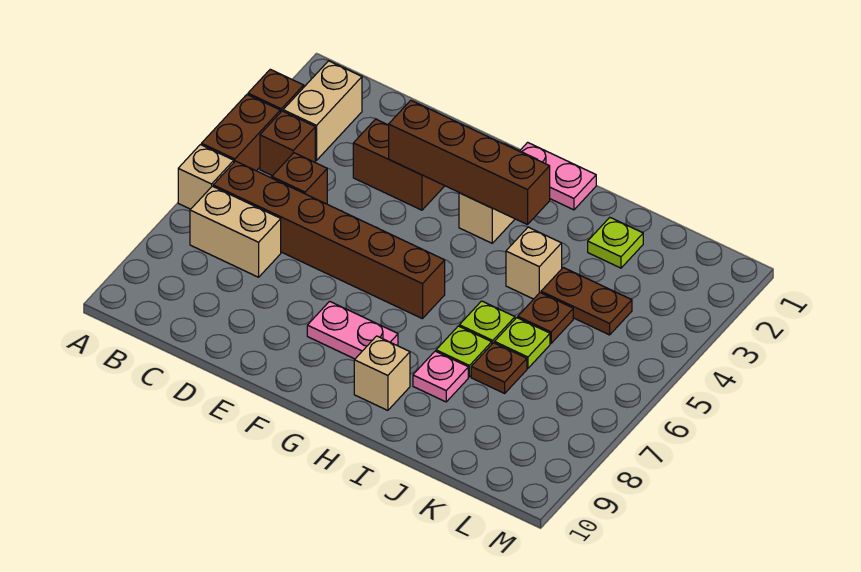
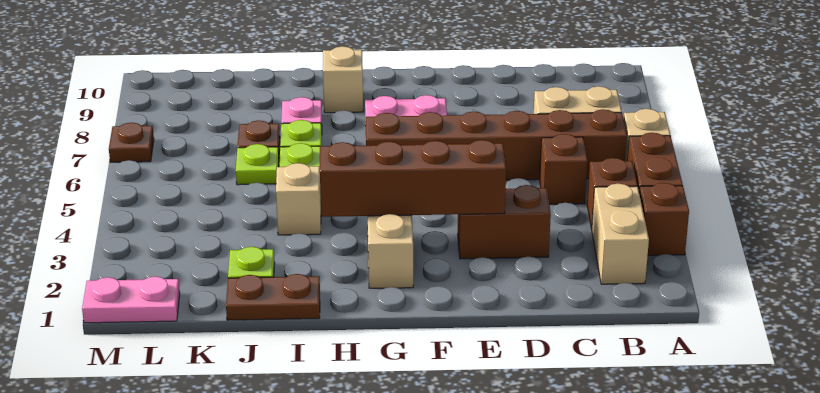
pink 1x2 plate [520,142,596,210] -> pink 1x2 plate moved to [82,276,180,323]
brown 1x2 plate [541,267,632,335] -> brown 1x2 plate moved to [226,274,320,320]
brown 1x1 plate [518,293,573,343] -> brown 1x1 plate moved to [109,123,154,162]

